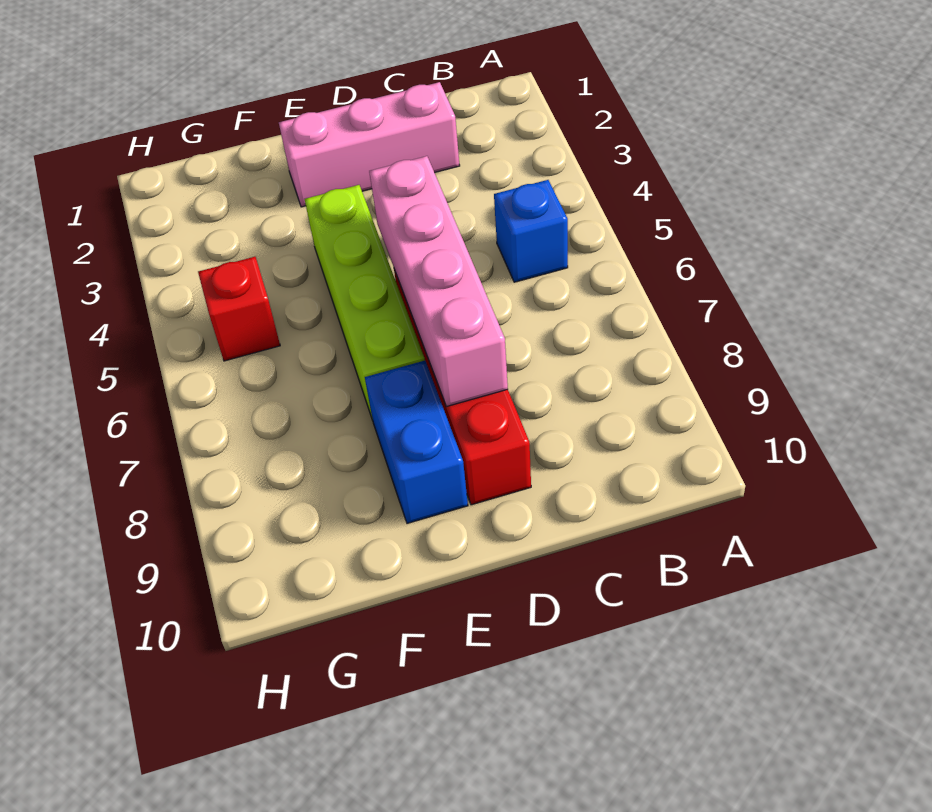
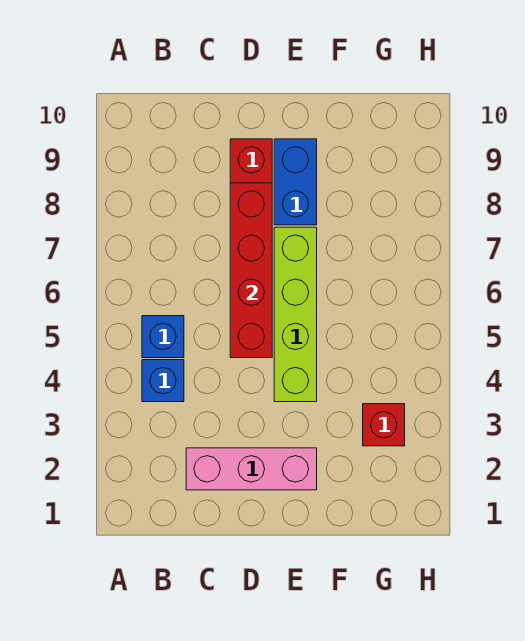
none -> blue 1x1 brick [142,360,184,402]
pink 1x4 brick [369,156,508,407] -> red 1x4 brick [230,183,272,358]
red 1x1 brick [198,257,280,361] -> red 1x1 brick moved to [363,404,405,446]

